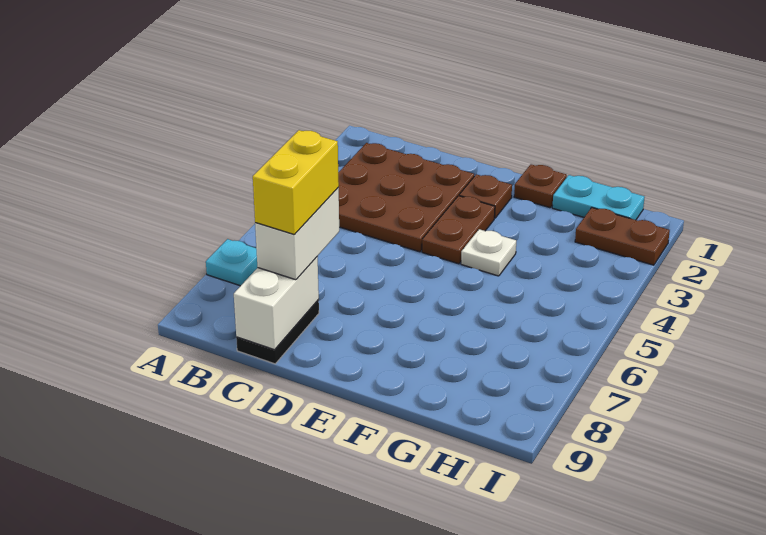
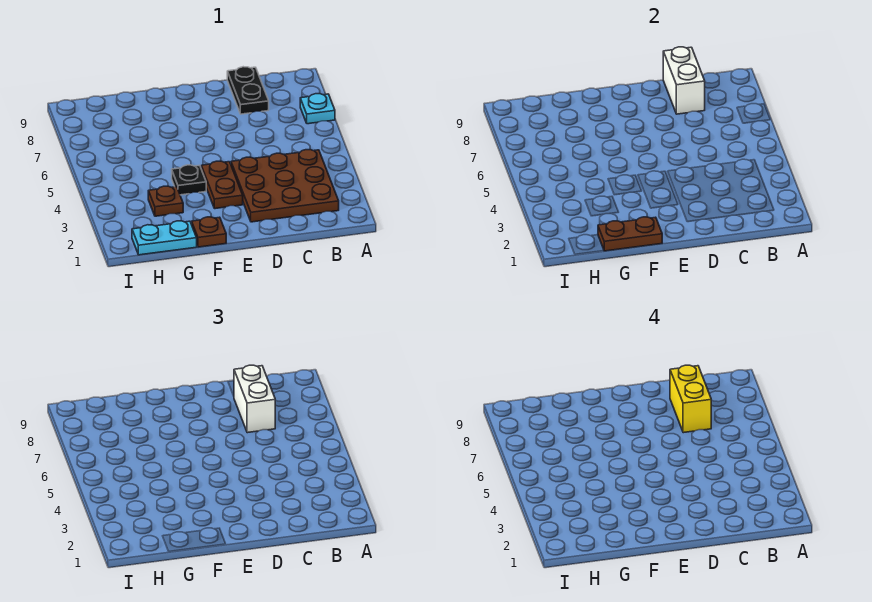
brown 1x1 plate [459,174,512,218] -> brown 1x1 plate moved to [148,186,183,216]
white 1x1 plate [461,229,516,276] -> black 1x1 plate [172,165,206,195]
brown 1x2 plate [575,208,670,265] -> brown 1x2 plate moved to [598,217,662,251]

